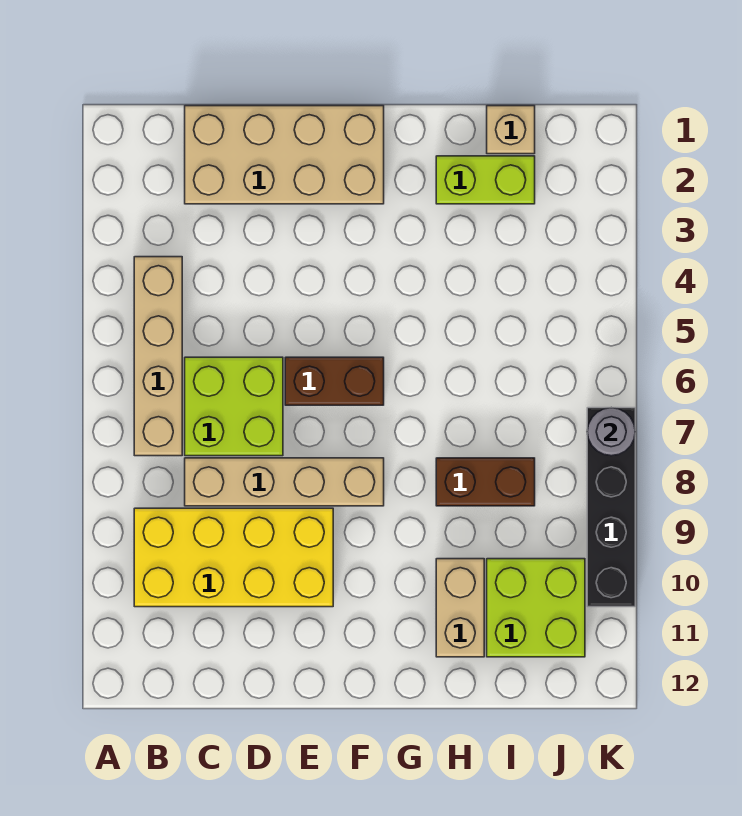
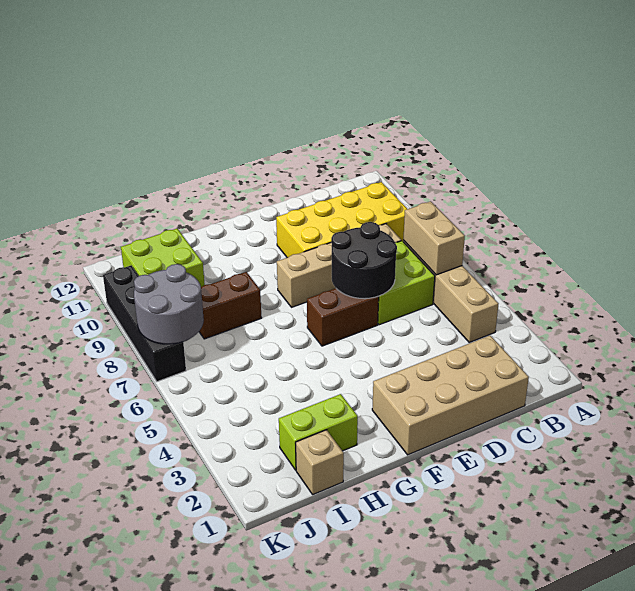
none -> black 2x2 round brick [331,222,397,299]
tan 1x2 brick [436,559,484,657] -> tan 1x2 brick moved to [403,201,465,275]
grey 1x1 round brick [587,408,635,456] -> grey 2x2 round brick [134,264,204,344]

